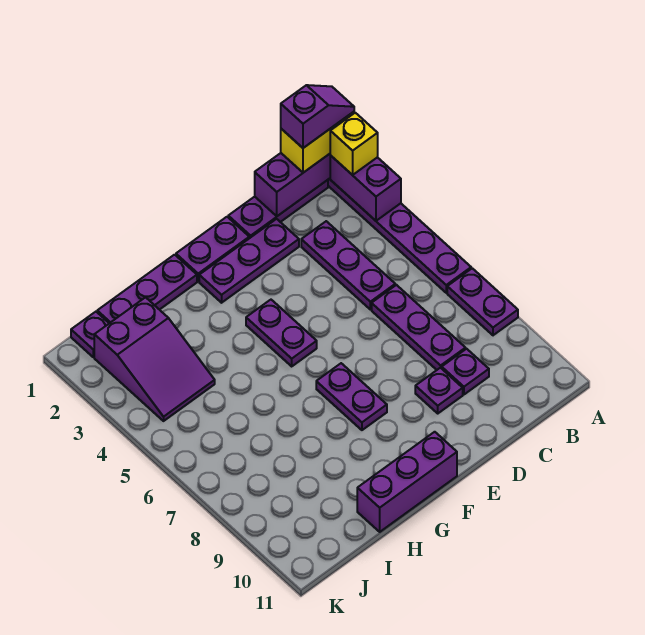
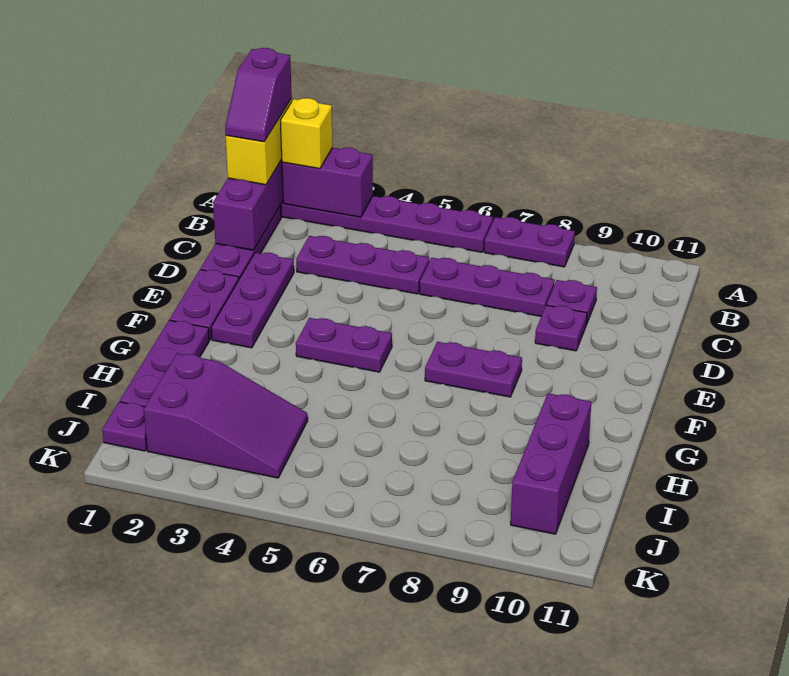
purple 1x2 slope [281,85,354,148] -> purple 1x2 slope turned to [225,48,292,142]
purple 1x3 brick [357,432,457,532] -> purple 1x3 brick moved to [511,393,591,534]

